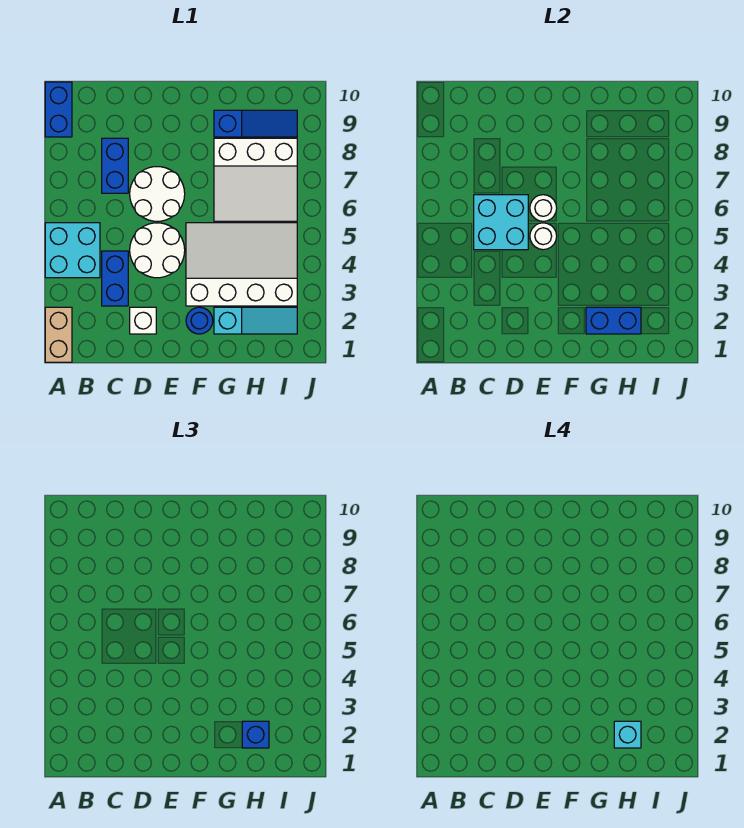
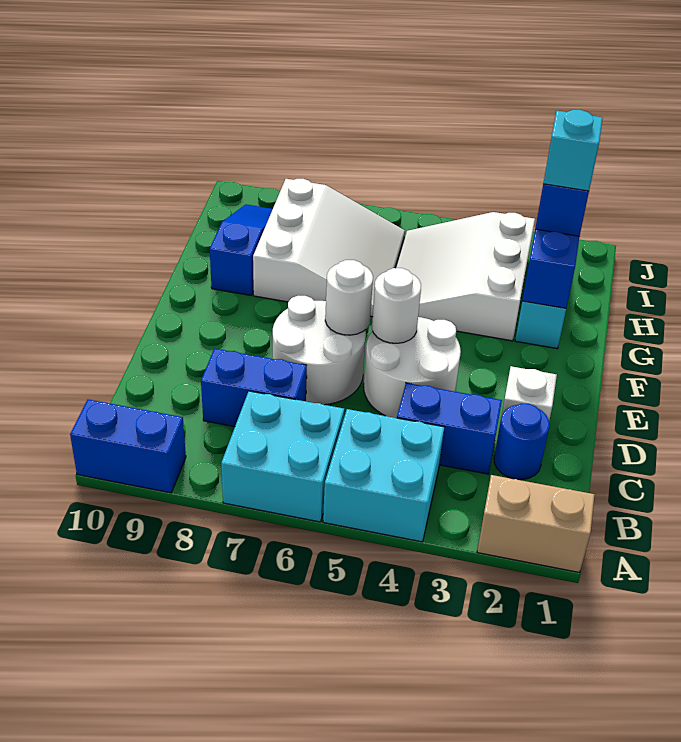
cyan 2x2 brick [474,195,528,250] -> cyan 2x2 brick moved to [221,391,344,522]
blue 1x1 round brick [186,307,213,334] -> blue 1x1 round brick moved to [494,404,549,480]
white 3x4 slope [186,223,297,306] -> white 3x3 slope [396,212,535,341]

